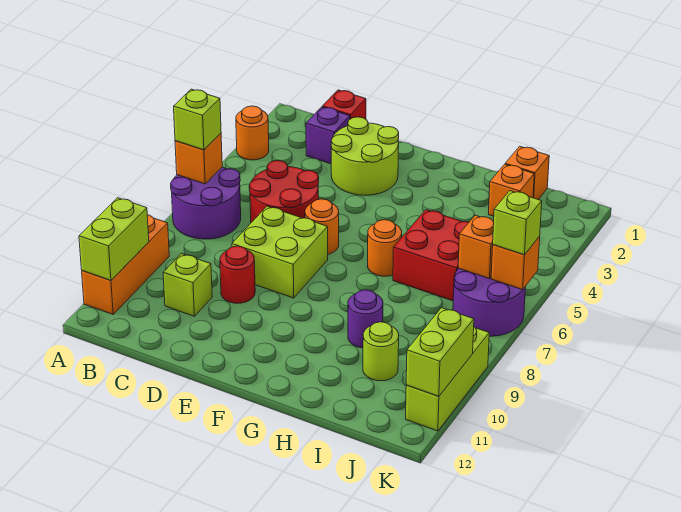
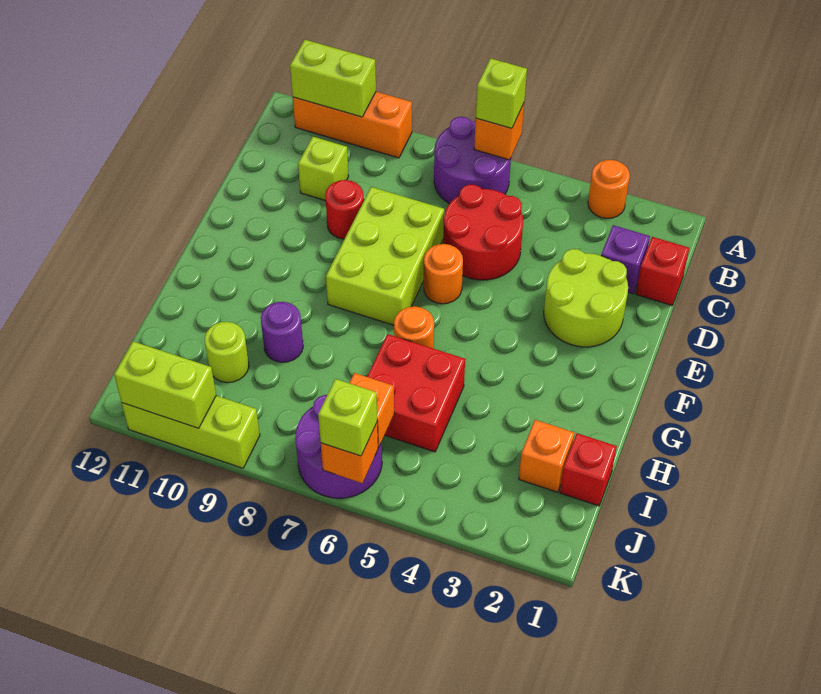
lime 2x2 brick [232,206,328,298] -> lime 2x3 brick [326,187,444,325]
orange 1x1 brick [505,146,549,199] -> red 1x1 brick [560,433,617,506]

